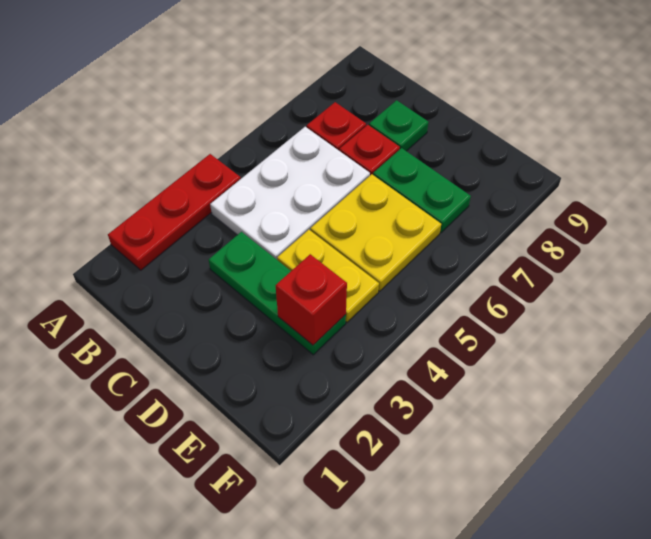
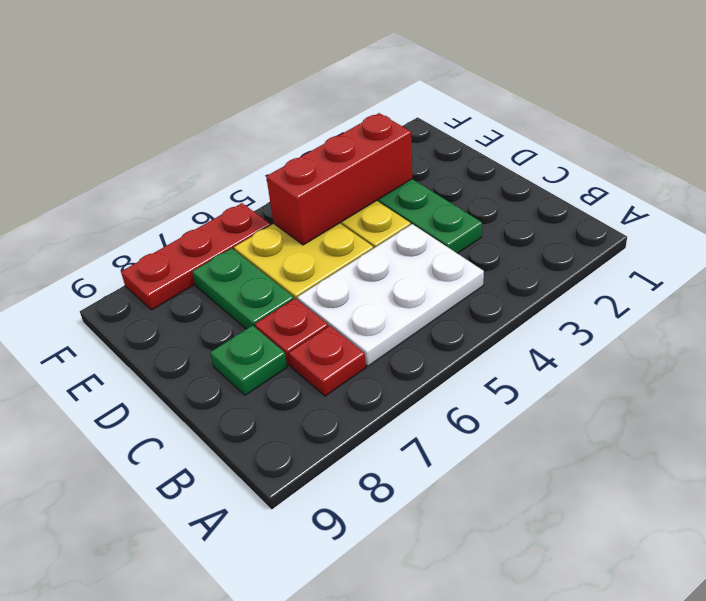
red 1x3 plate [108,154,241,270] -> red 1x3 plate moved to [121,203,270,310]
red 1x1 brick [276,254,347,345] -> red 1x3 brick [266,113,412,245]

